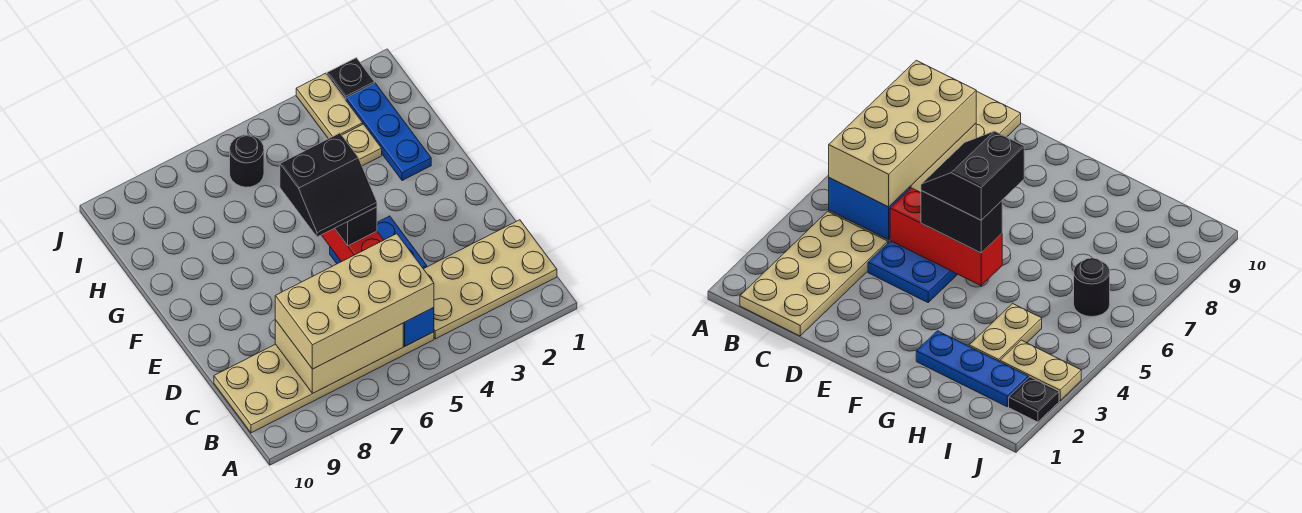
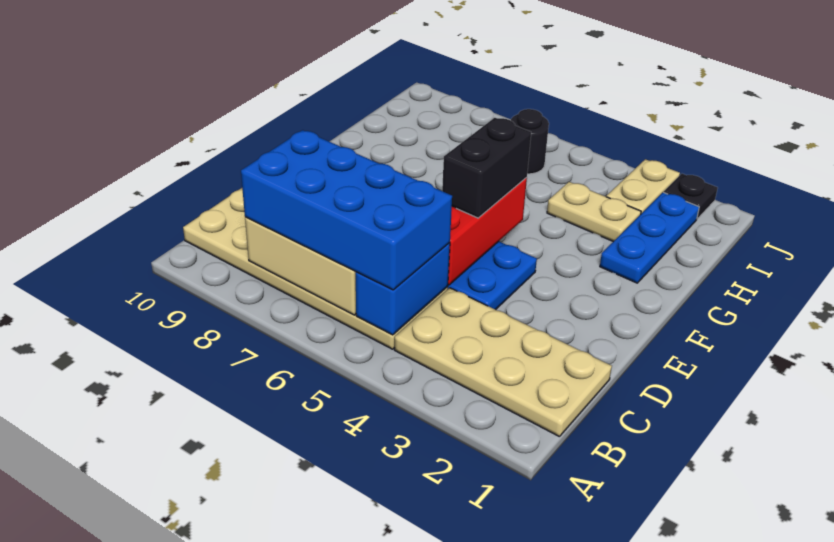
tan 2x4 brick [275,234,434,369] -> blue 2x4 brick [241,130,452,290]
black 2x2 slope [280,133,377,237] -> none

